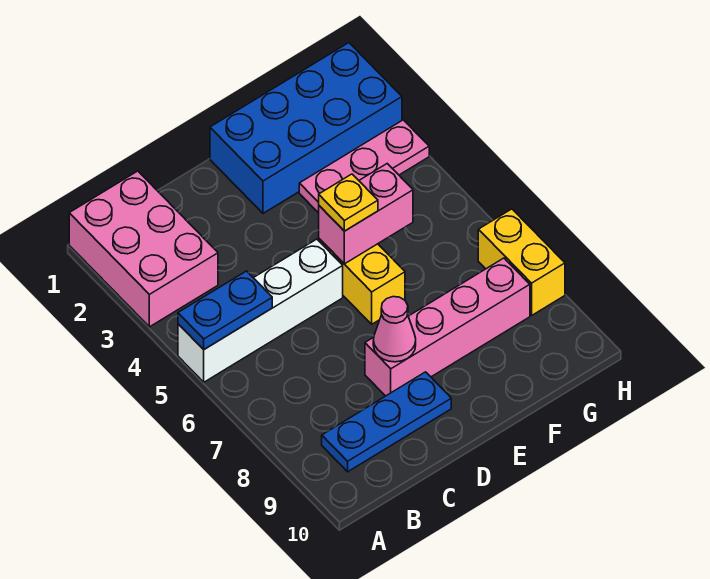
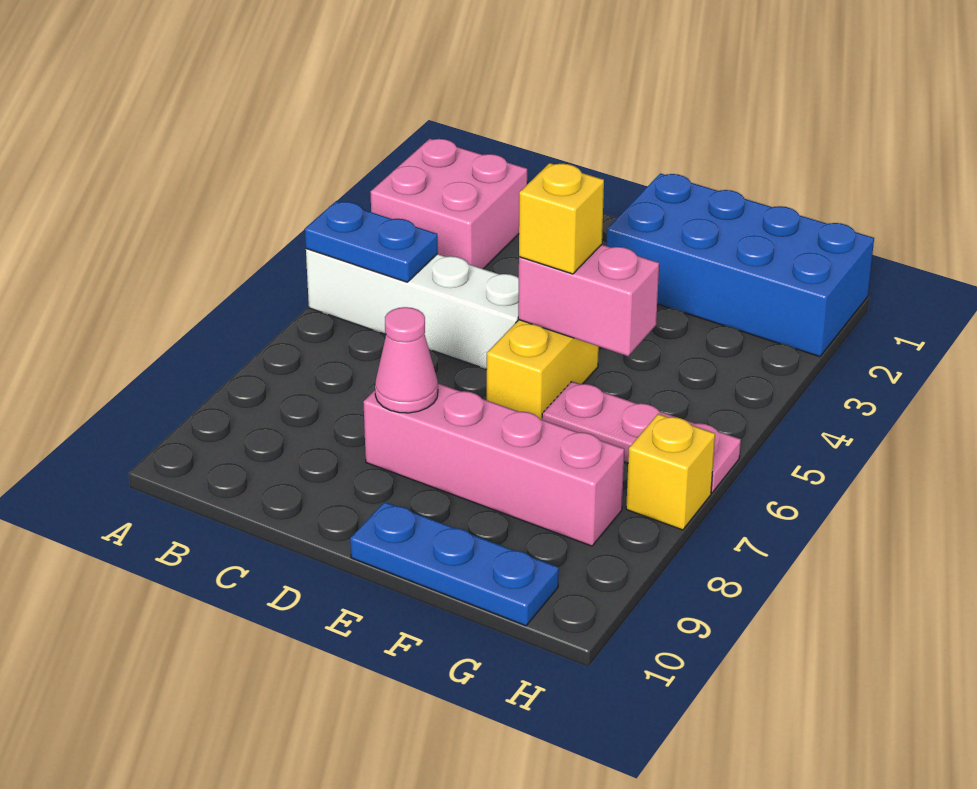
pink 2x3 brick [69,171,218,327] -> pink 2x2 brick [370,139,527,269]
blue 1x3 plate [322,372,451,472] -> blue 1x3 plate moved to [350,502,559,626]
yellow 1x1 plate [319,174,378,231] -> yellow 1x1 brick [519,163,604,274]
pink 1x3 plate [299,120,429,213] -> pink 1x3 plate moved to [542,381,741,493]
yellow 1x2 brick [478,209,565,315] -> yellow 1x1 brick [626,414,715,530]

